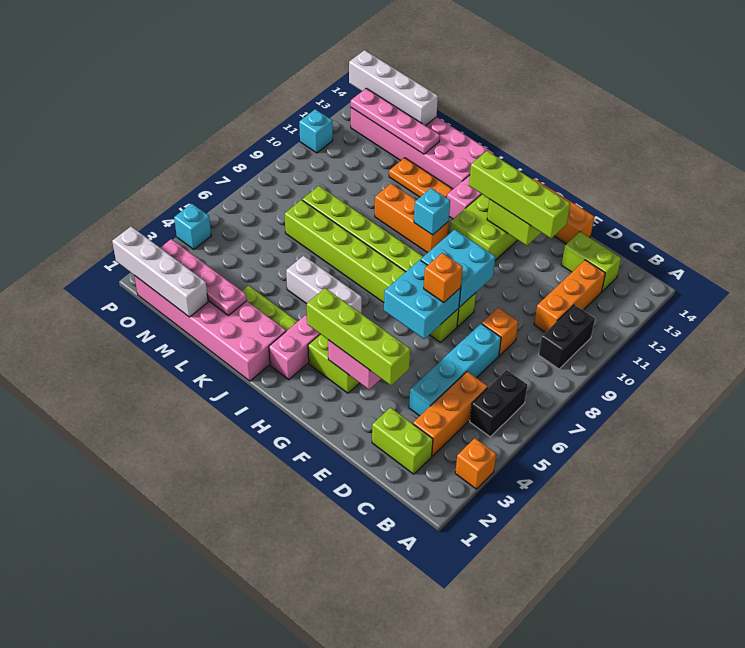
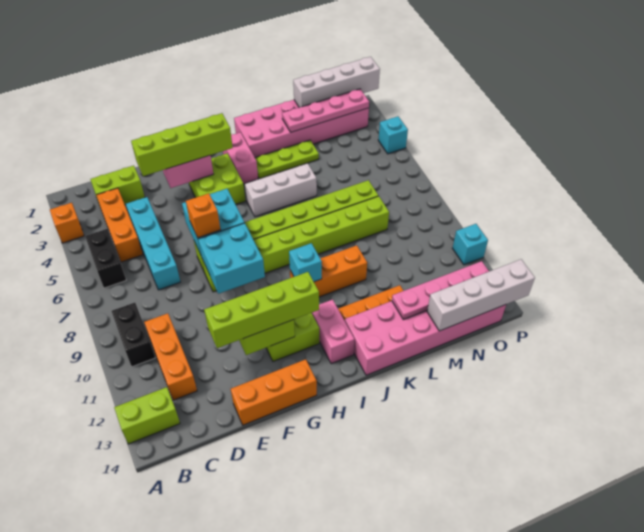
lime 1x2 brick [562,232,621,292] -> lime 1x2 brick moved to [114,387,180,444]
orange 1x1 brick [482,308,518,356] -> none

